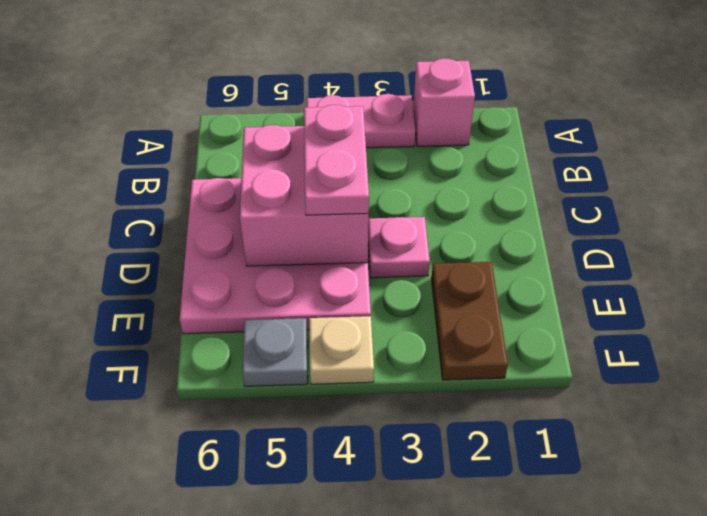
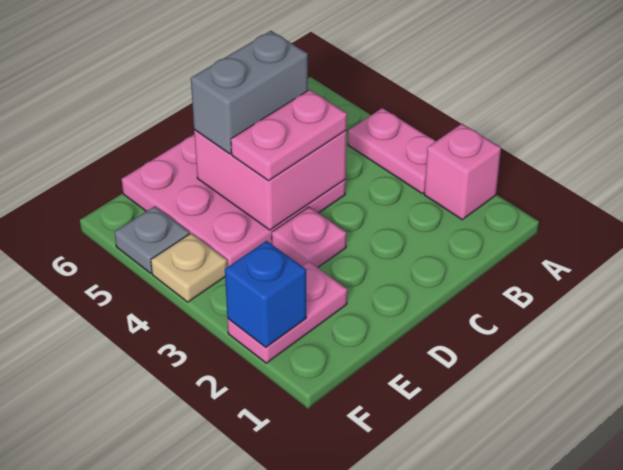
none -> grey 1x2 brick [191,31,308,154]
brown 1x2 plate [431,262,508,380] -> pink 1x2 plate [227,262,347,363]
none -> blue 1x1 brick [225,241,306,347]

